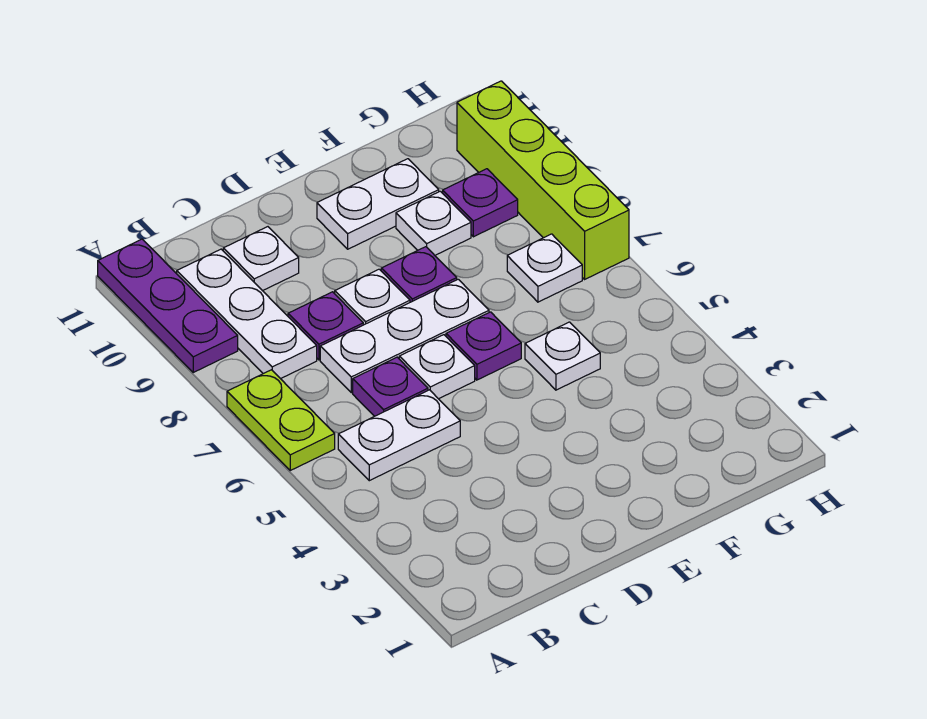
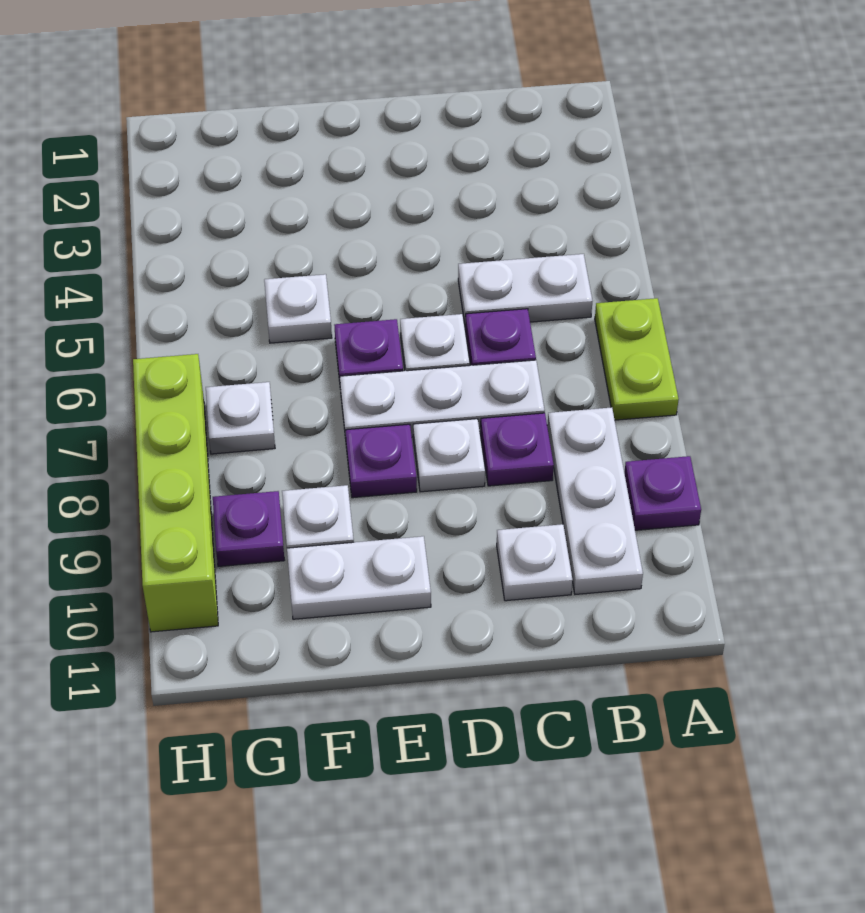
purple 1x3 plate [98,239,238,372] -> purple 1x1 plate [624,456,701,530]

